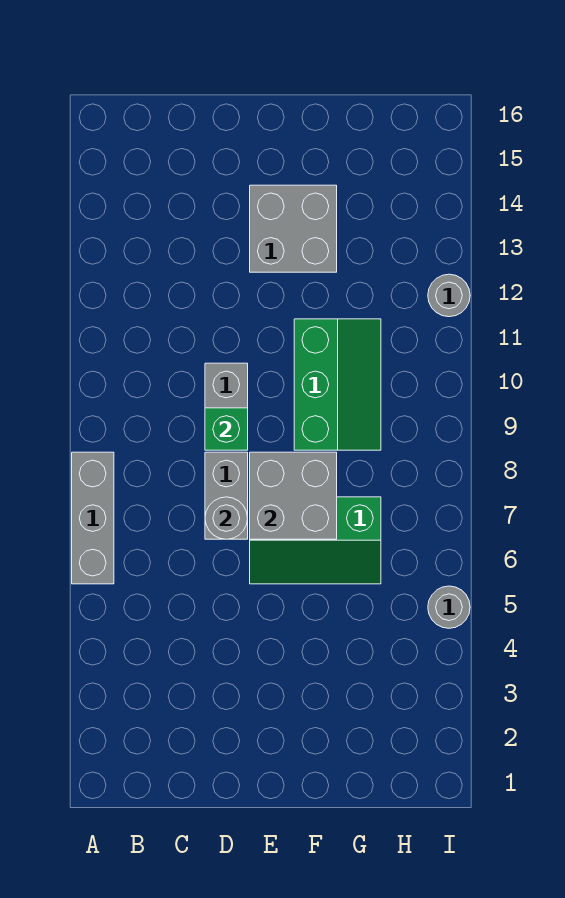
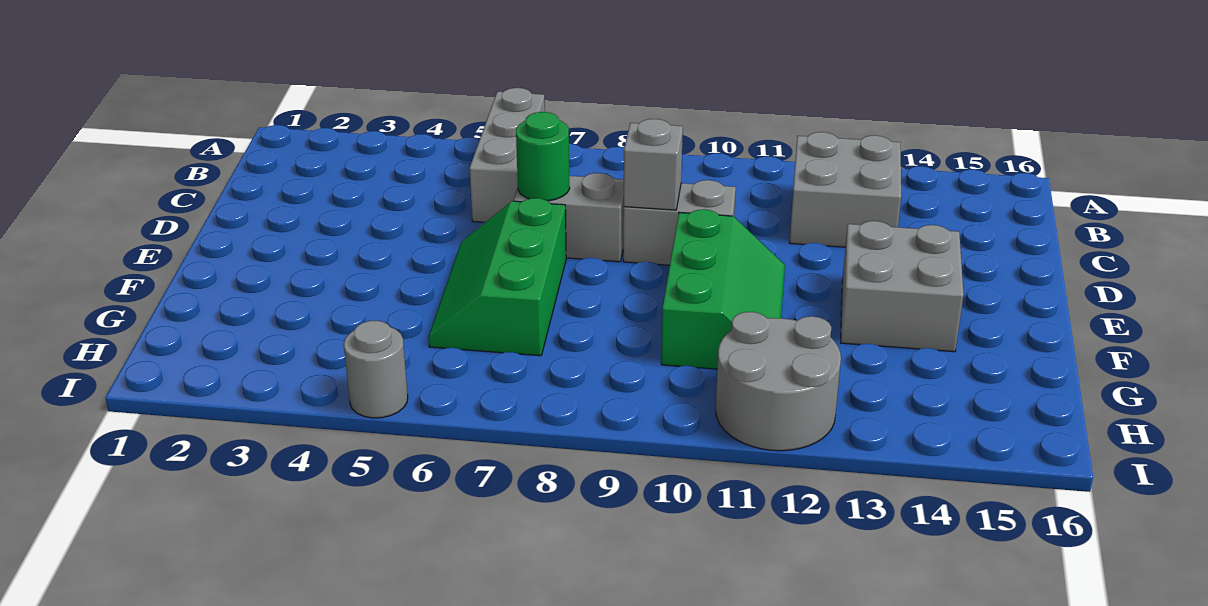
grey 1x3 brick [72,452,114,584] -> grey 1x3 brick turned to [470,88,545,222]
grey 1x1 round brick [205,497,248,539] -> green 1x1 round brick [516,112,570,201]
green 1x1 brick [205,408,248,450] -> grey 1x1 brick [624,119,683,210]
grey 2x2 brick [250,452,337,539] -> grey 2x2 brick moved to [789,132,901,247]
green 2x3 slope [294,319,381,450] -> green 2x3 slope turned to [661,209,785,369]
grey 1x1 round brick [428,274,470,317] -> grey 2x2 round brick [716,312,841,451]

